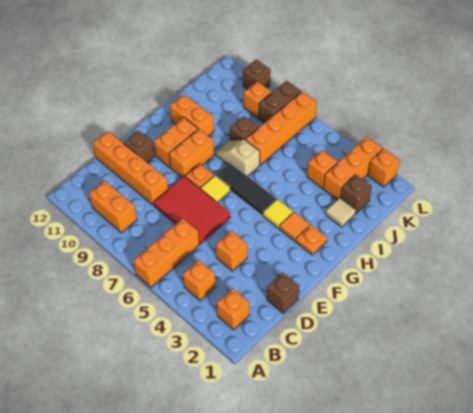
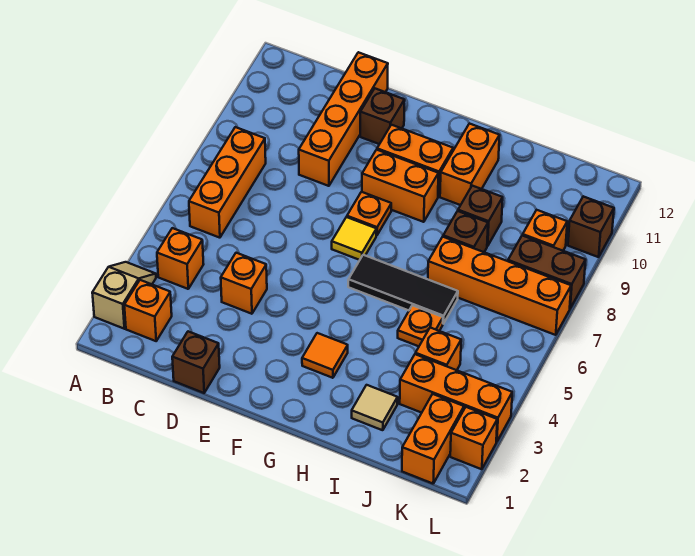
orange 1x3 brick [133,219,199,287] -> orange 1x3 brick turned to [189,127,266,238]
orange 1x2 brick [89,181,137,233] -> orange 1x2 brick moved to [402,394,464,484]
red 2x3 tile [154,176,230,244] -> none
orange 1x1 plate [296,225,327,255] -> orange 1x1 plate moved to [398,305,443,346]
yellow 1x1 tile [263,199,293,229] -> none
black 1x3 tile [216,163,277,216] -> black 1x3 tile turned to [348,255,458,324]
tan 1x2 slope [216,139,260,176] -> tan 1x2 slope moved to [92,262,156,329]
brown 1x1 brick [340,175,372,213] -> brown 1x1 brick moved to [458,186,503,246]

